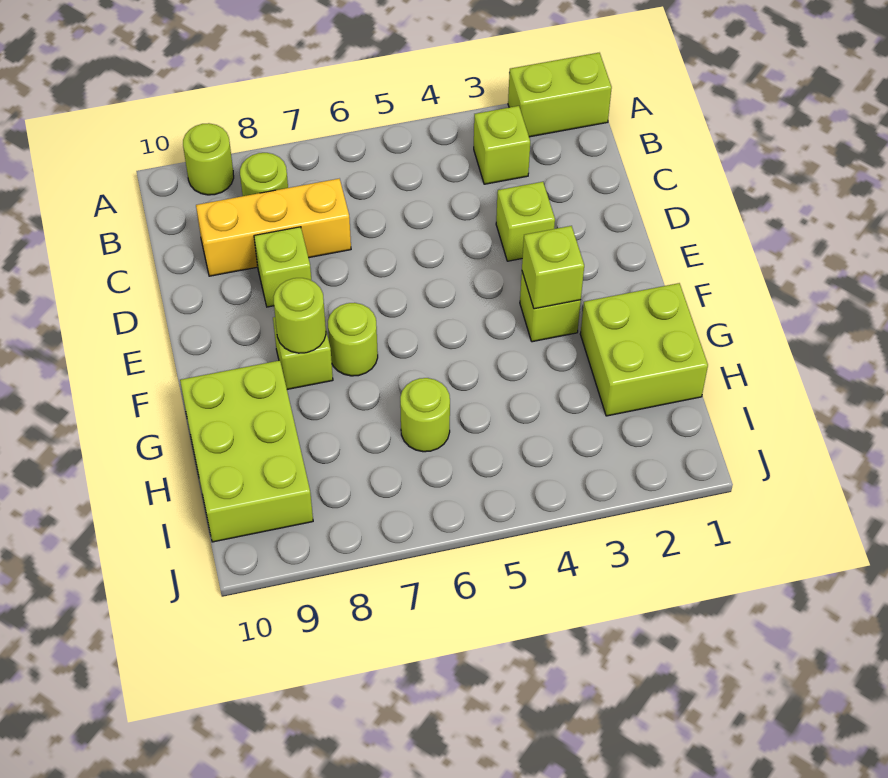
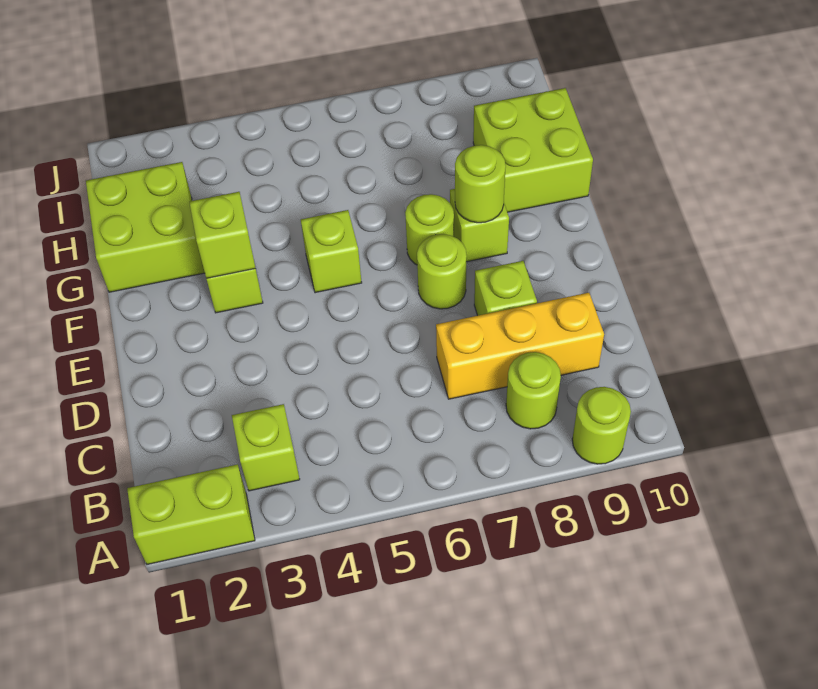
lime 1x1 brick [496,182,555,261] -> lime 1x1 brick moved to [301,210,362,293]
lime 2x3 brick [180,360,313,542] -> lime 2x2 brick [473,88,593,212]
lime 1x1 round brick [400,378,450,452] -> lime 1x1 round brick moved to [417,234,467,309]

